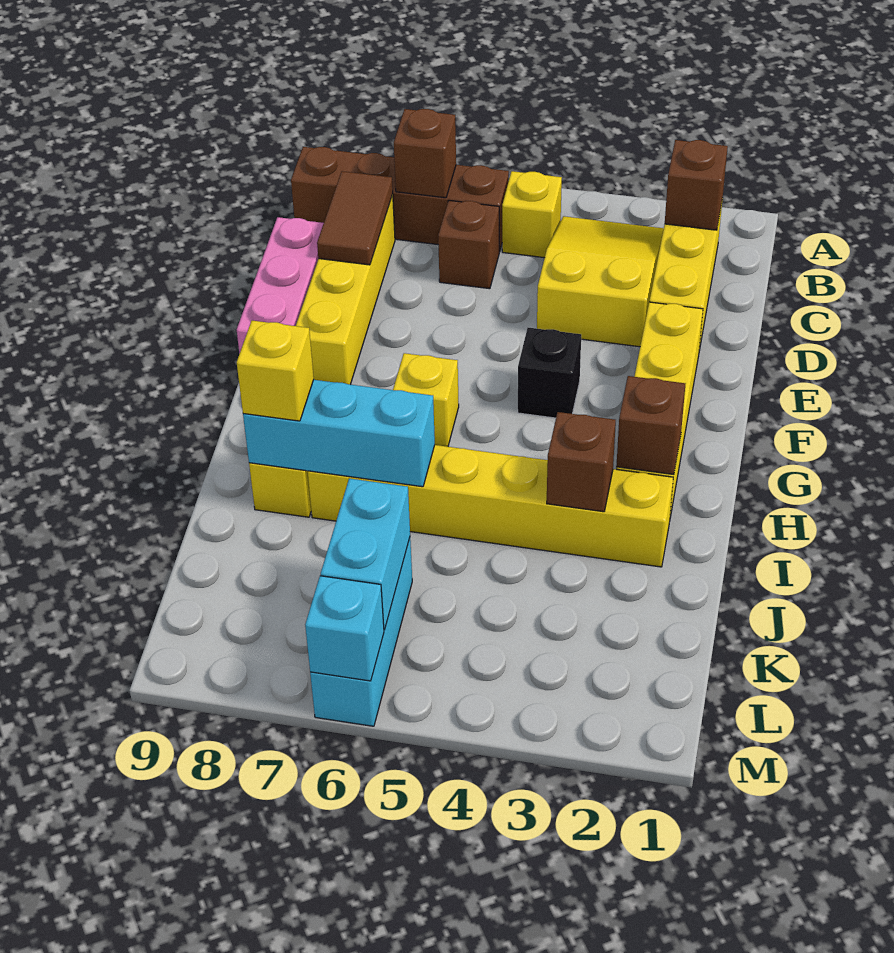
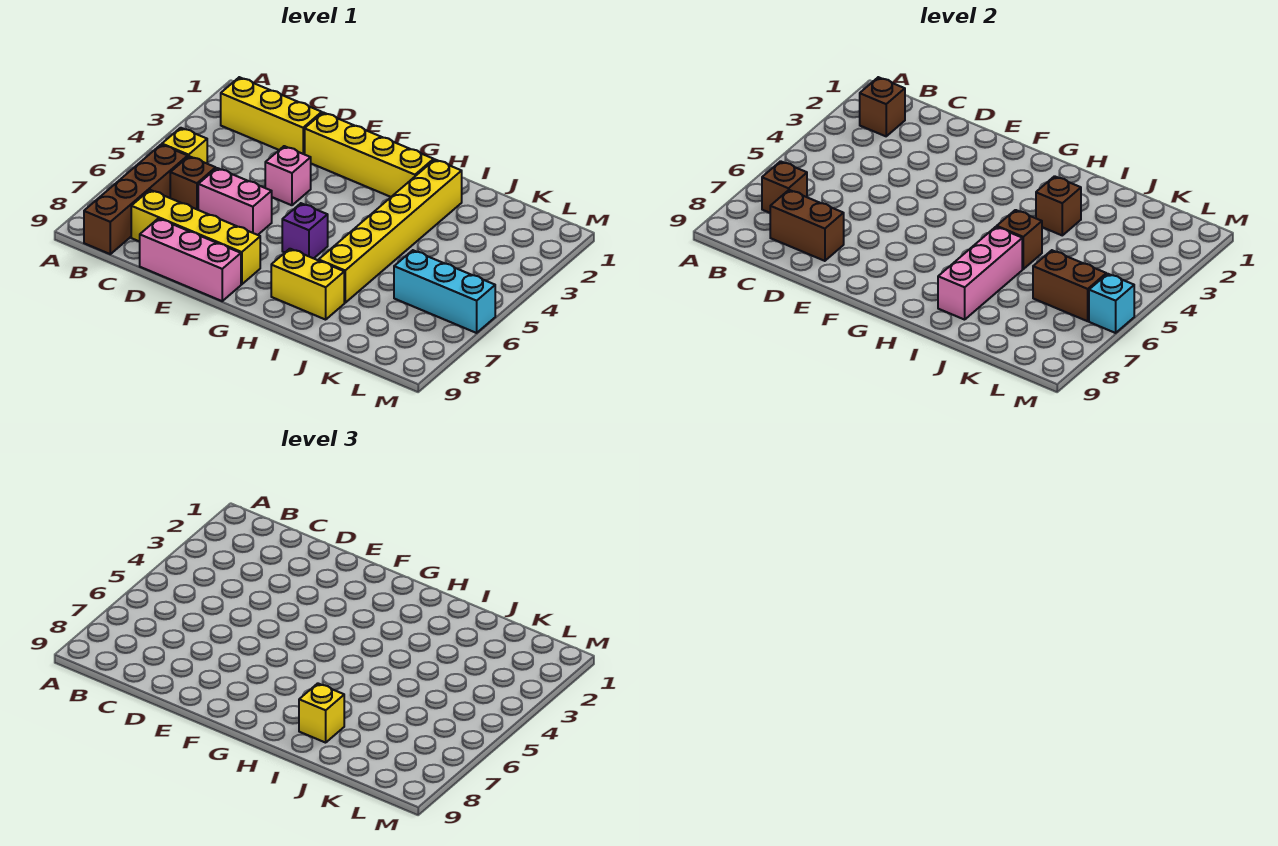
yellow 2x3 slope [537,216,664,347] -> none
brown 1x2 tile [317,171,393,265] -> brown 1x2 brick [770,190,844,261]
none -> pink 1x2 brick [198,168,272,235]
none -> pink 1x1 brick [265,146,311,205]
black 1x1 brick [518,328,581,418] -> none
yellow 1x1 brick [393,353,459,447] -> purple 1x1 brick [282,203,328,258]
brown 1x1 brick [616,376,685,475] -> brown 1x1 brick moved to [997,210,1042,269]
cyan 1x3 brick [243,380,435,487] -> pink 1x3 brick [938,227,1022,320]
cyan 1x2 brick [321,479,410,630] -> brown 1x2 brick [1033,250,1106,321]

